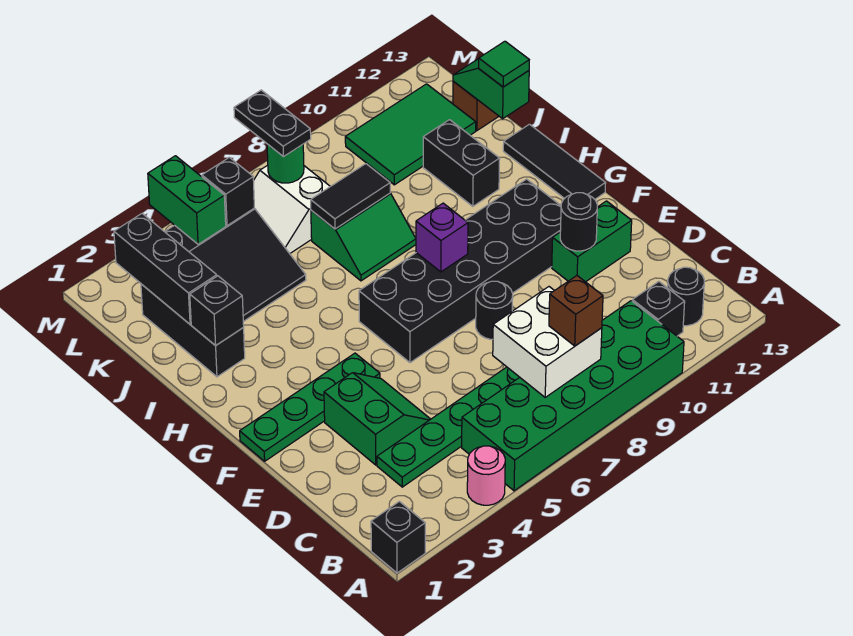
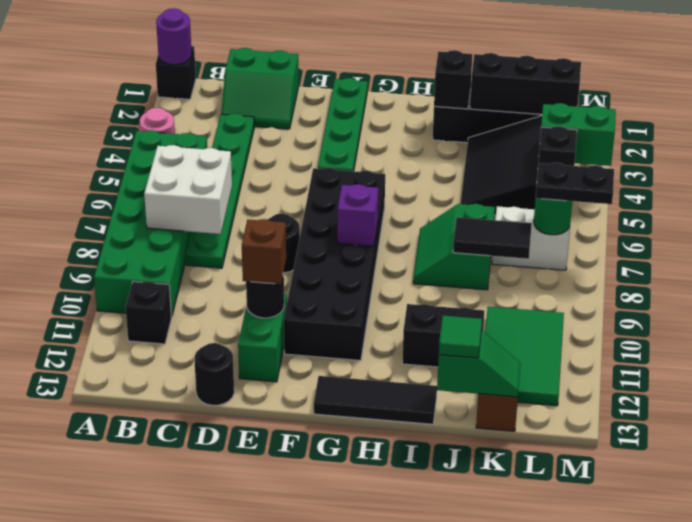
none -> purple 1x1 round brick [156,8,192,65]
brown 1x1 brick [549,276,603,346] -> brown 1x1 brick moved to [242,219,286,284]
black 1x1 round brick [668,267,704,326] -> black 1x1 round brick moved to [194,343,234,405]
green 2x2 slope [324,373,431,465] -> green 2x2 slope moved to [221,48,299,129]
black 1x2 tile [311,164,390,229] -> black 1x2 tile turned to [453,217,532,259]

